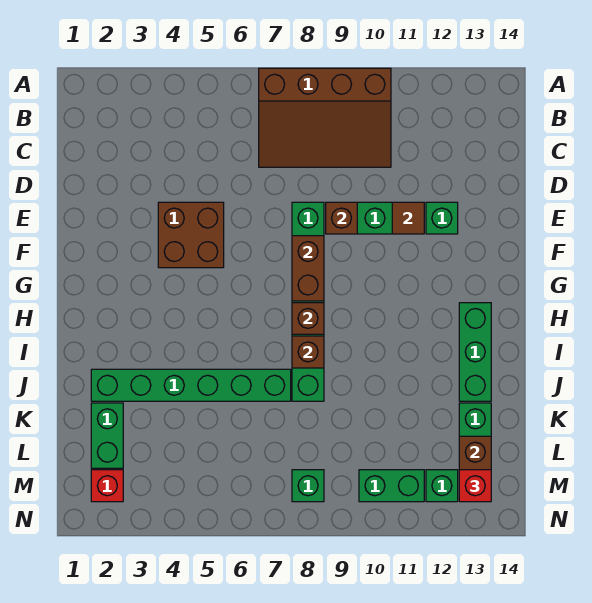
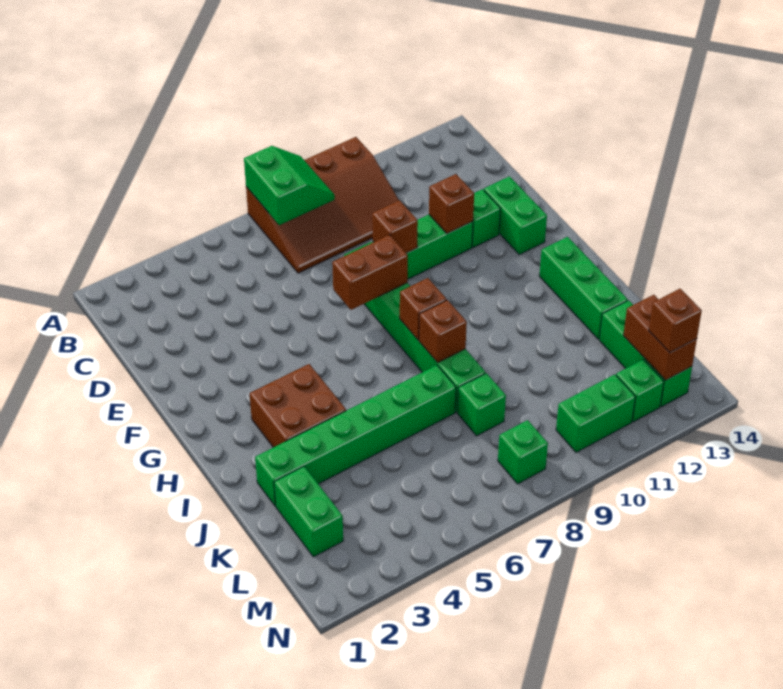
none -> green 2x2 slope [244,146,335,225]
brown 2x2 brick [158,202,224,268] -> brown 2x2 brick moved to [250,364,346,448]
brown 1x1 tile [392,202,424,234] -> brown 1x1 brick [429,174,474,233]
none -> green 1x2 brick [484,176,547,255]
brown 1x2 brick [292,236,324,301] -> brown 1x2 brick turned to [332,235,408,310]
none -> green 1x1 brick [457,373,506,436]
red 1x1 brick [91,470,123,502] -> none
red 1x1 brick [459,470,491,502] -> brown 1x1 brick [649,289,702,352]

